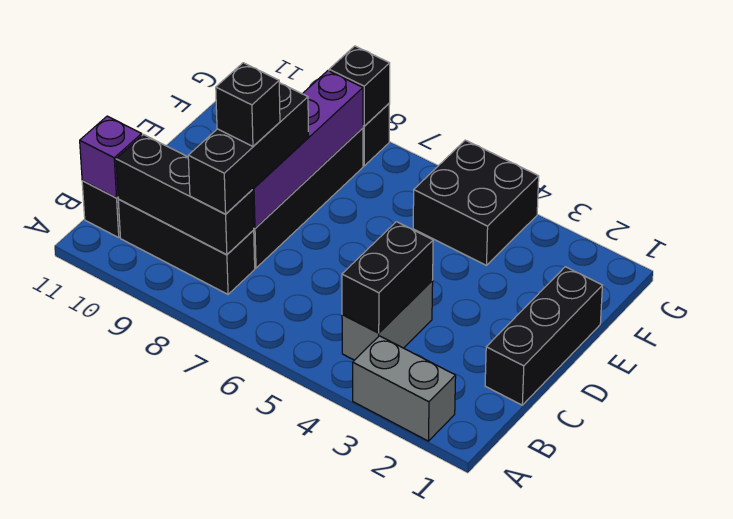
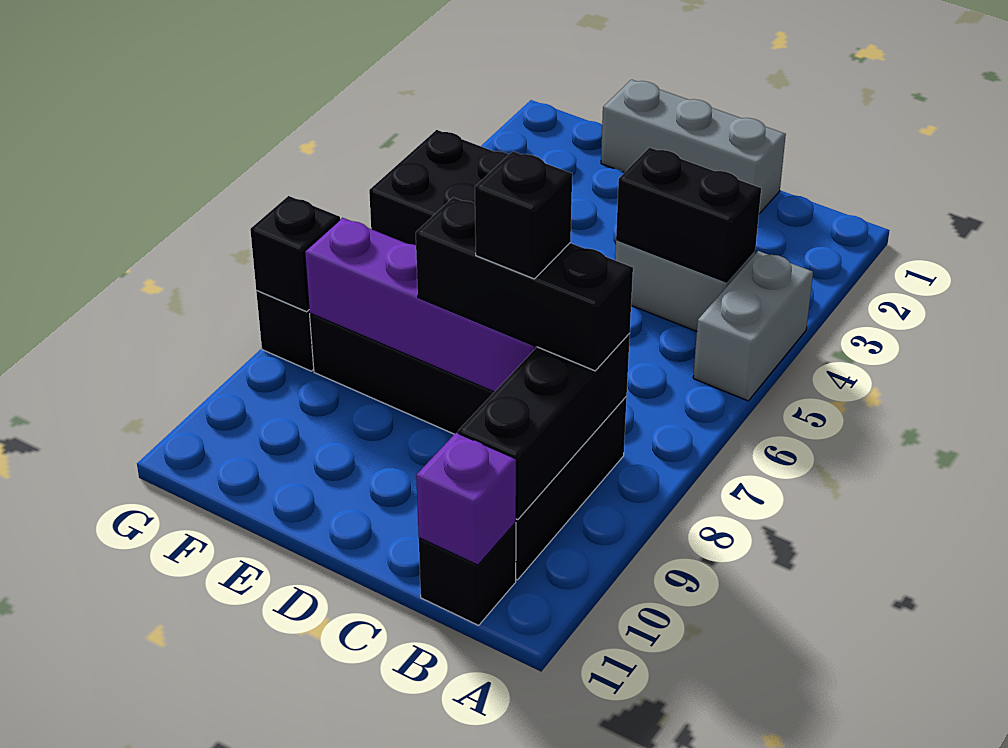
grey 1x2 brick [353,336,456,441] -> grey 1x2 brick moved to [693,251,813,401]
black 1x3 brick [485,267,603,405] -> grey 1x3 brick [601,80,786,214]

